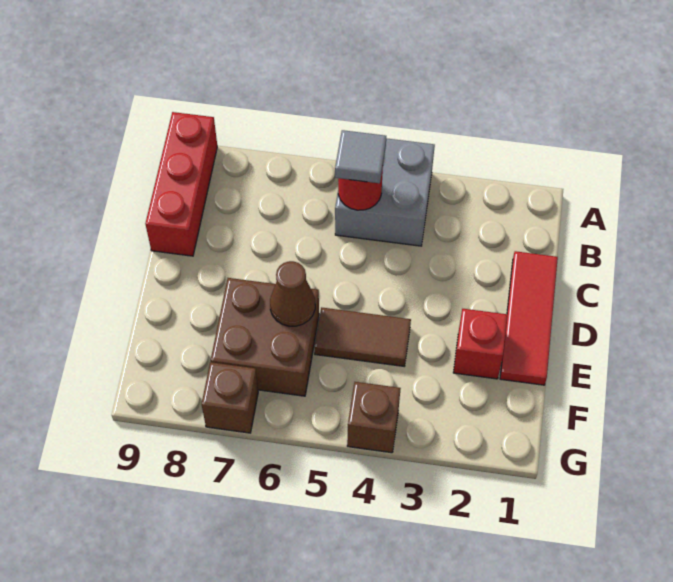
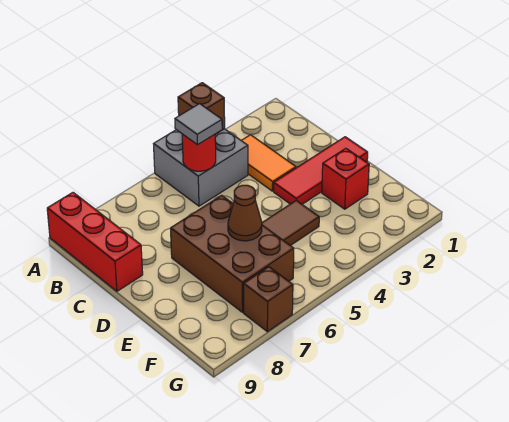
none -> orange 1x2 tile [241,135,296,191]
red 1x3 tile [500,251,558,385] -> red 1x3 tile turned to [274,137,368,204]
brown 2x2 brick [211,278,319,396] -> brown 2x3 brick [171,195,294,312]
brown 1x1 brick [347,382,401,453] -> brown 1x1 brick moved to [178,83,225,132]

